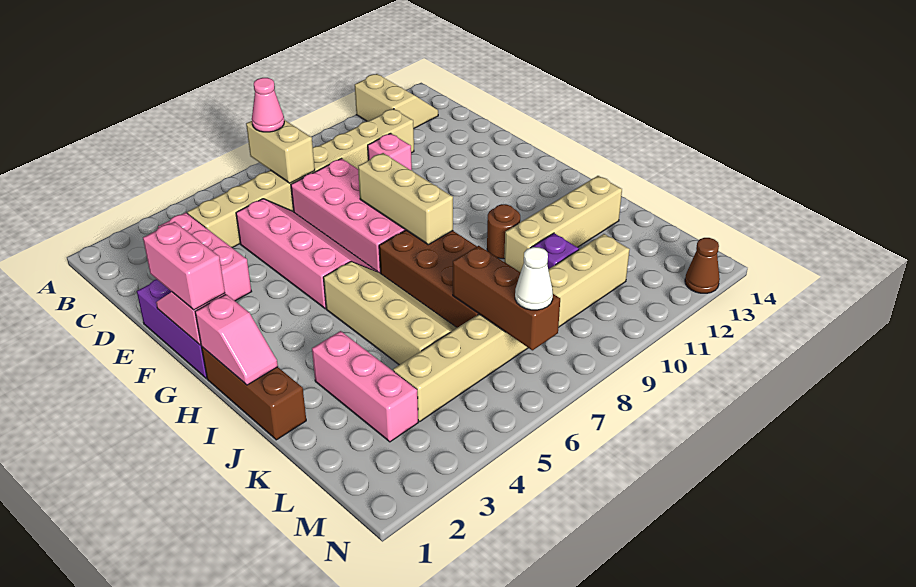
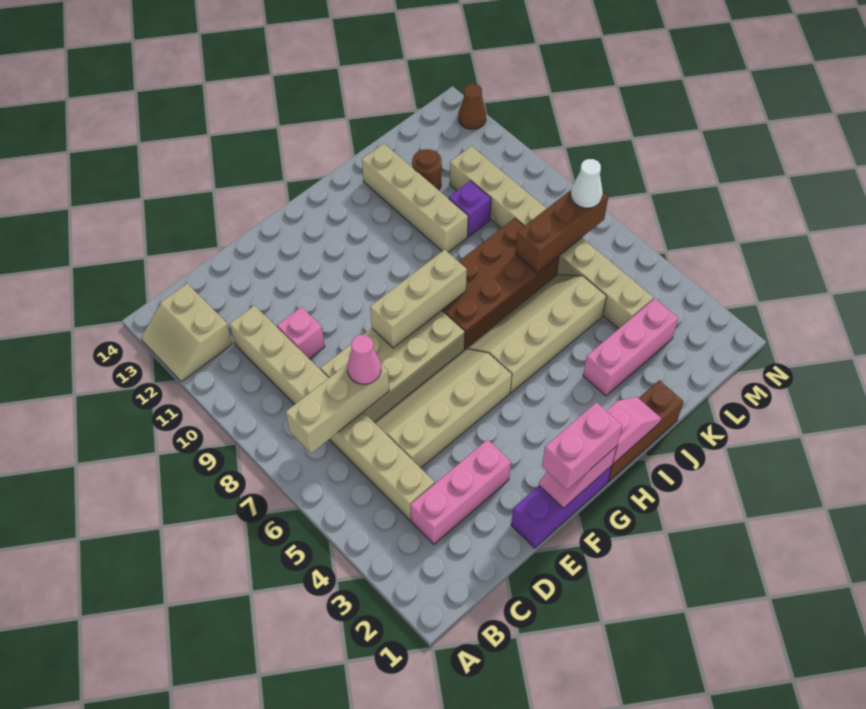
tan 2x2 slope [355,74,438,128] -> tan 2x2 slope turned to [141,284,232,382]
tan 1x2 brick [246,120,315,183] -> tan 1x3 brick [286,364,389,453]
pink 1x1 cone [252,78,284,132] -> pink 1x1 cone moved to [347,335,381,384]
pink 2x4 slope [236,199,376,309] -> tan 2x4 slope [374,349,512,468]
pink 2x4 brick [291,159,405,273] -> tan 2x4 brick [321,310,465,422]
brown 1x1 round brick [487,204,520,259] -> brown 1x1 round brick moved to [412,149,442,190]

